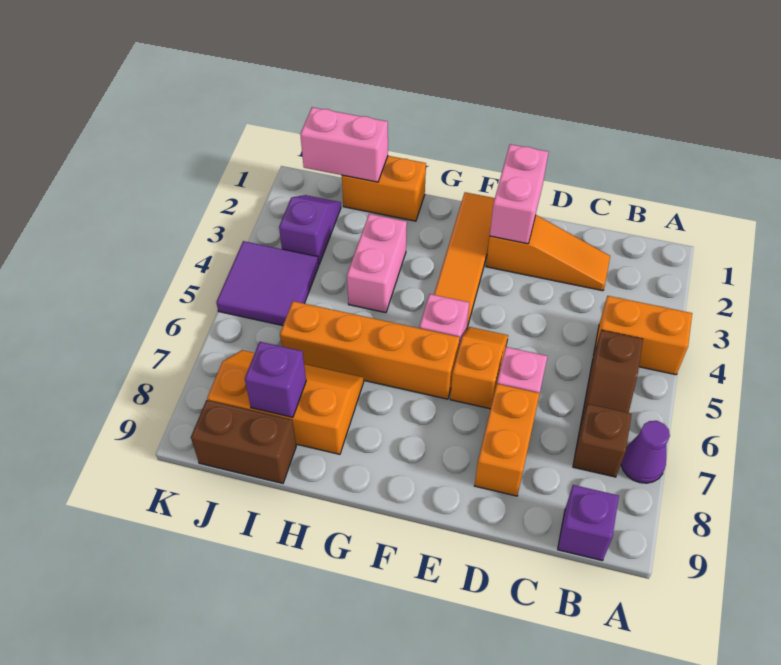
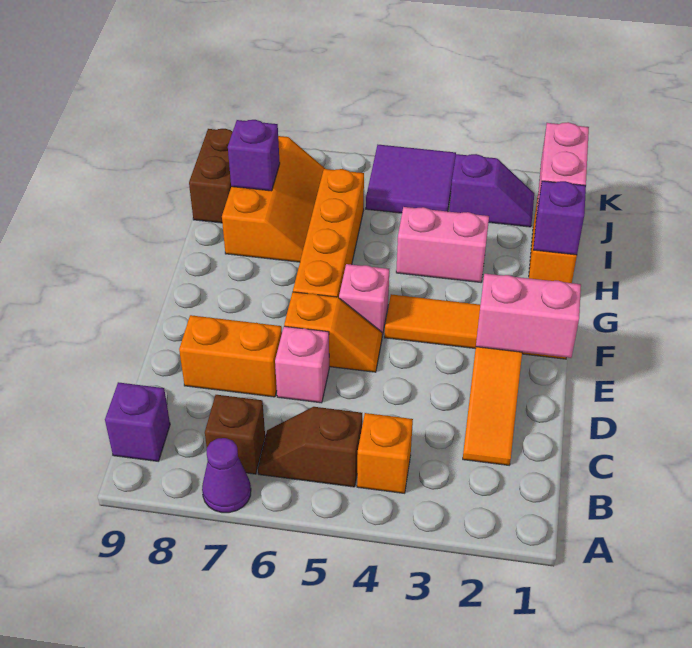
orange 1x2 brick [594,296,692,375] -> orange 1x1 brick [357,413,413,493]
none -> purple 1x1 brick [533,181,586,255]

